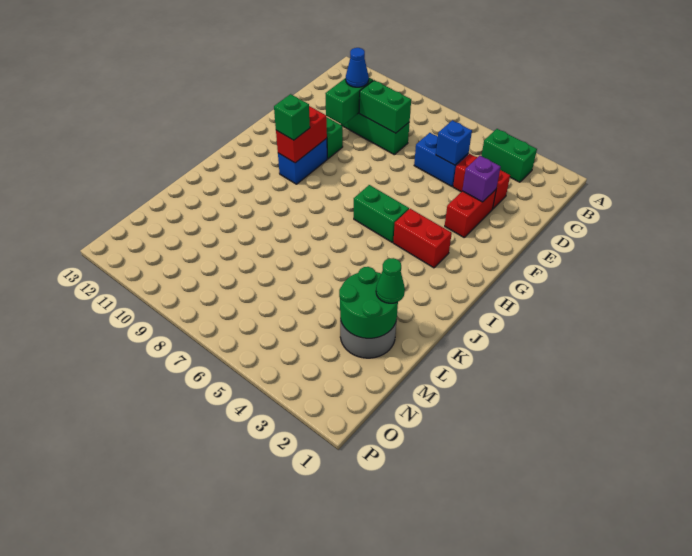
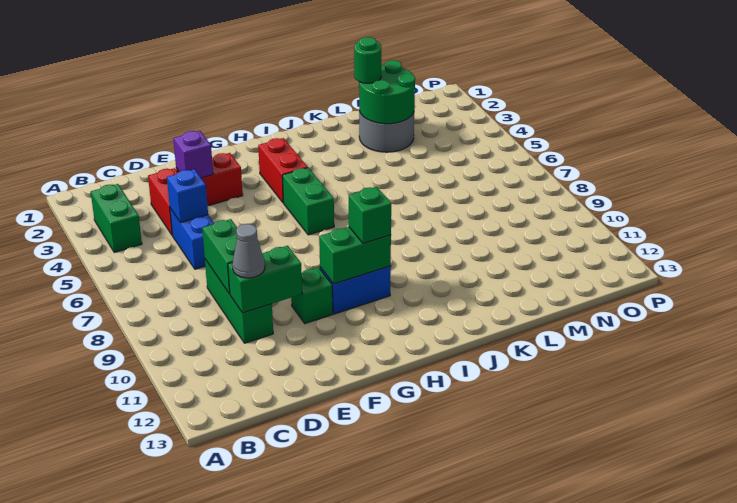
blue 1x1 cone [346,48,369,87] -> grey 1x1 cone [232,224,265,278]
red 1x2 brick [276,106,327,163] -> green 1x2 brick [319,227,391,284]
green 1x1 cone [376,258,405,303] -> green 1x1 round brick [354,37,381,83]

